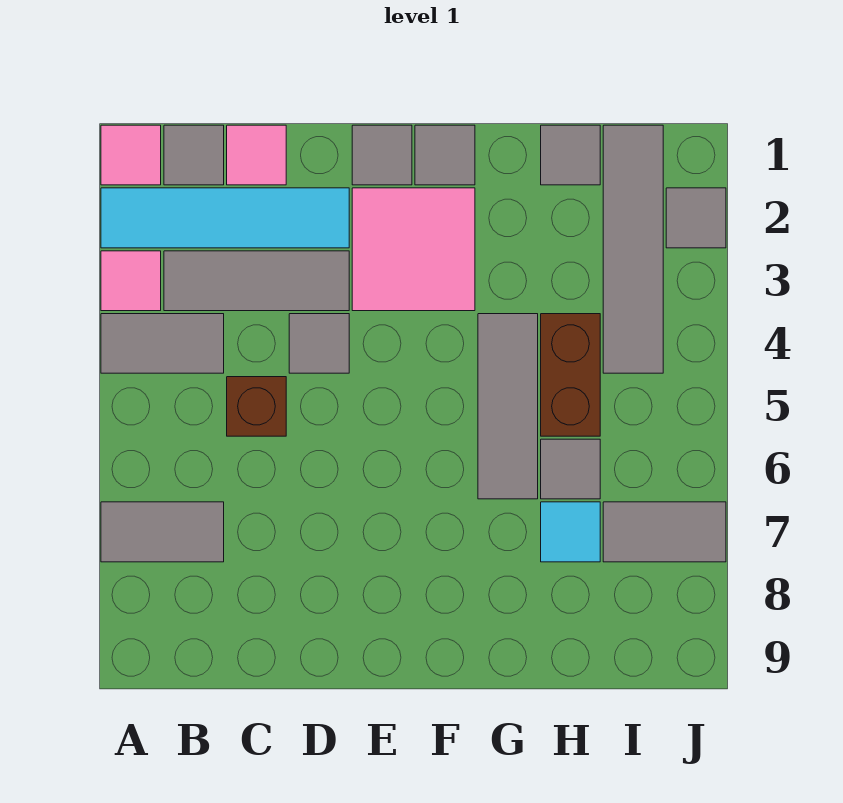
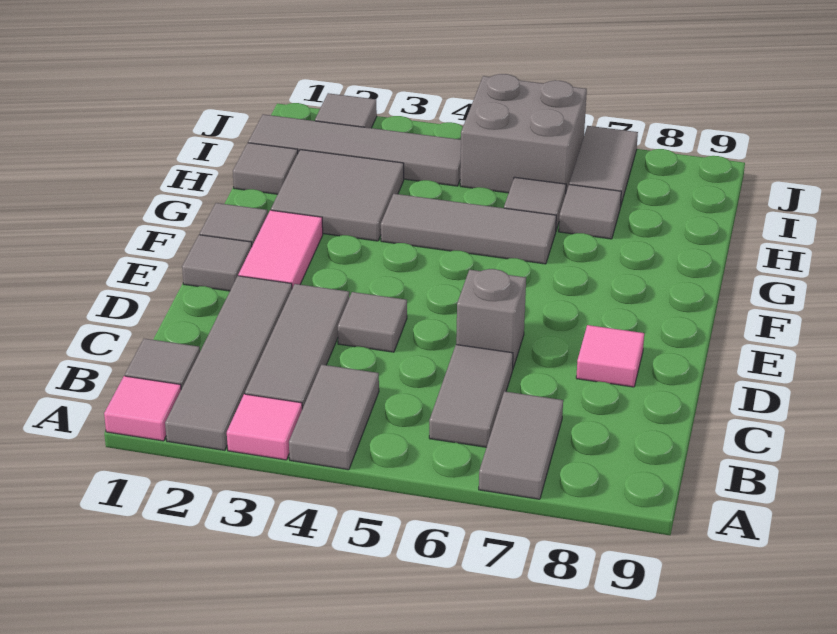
cyan 1x4 tile [101,188,349,248] -> grey 1x4 tile [165,276,292,450]
none -> grey 1x2 tile [429,345,513,447]
pink 1x1 tile [227,125,286,185] -> pink 1x1 tile moved to [576,325,644,387]
brown 1x1 brick [227,377,286,436] -> none
none -> grey 1x1 brick [456,269,526,368]
pink 2x2 tile [352,188,475,311] -> pink 1x2 tile [238,210,323,288]
none -> grey 2x2 tile [271,150,404,241]
brown 1x2 brick [541,314,600,436] -> none
cyan 1x1 tile [541,502,600,562] -> grey 1x1 tile [559,184,621,239]
none -> grey 2x2 brick [460,74,587,193]

